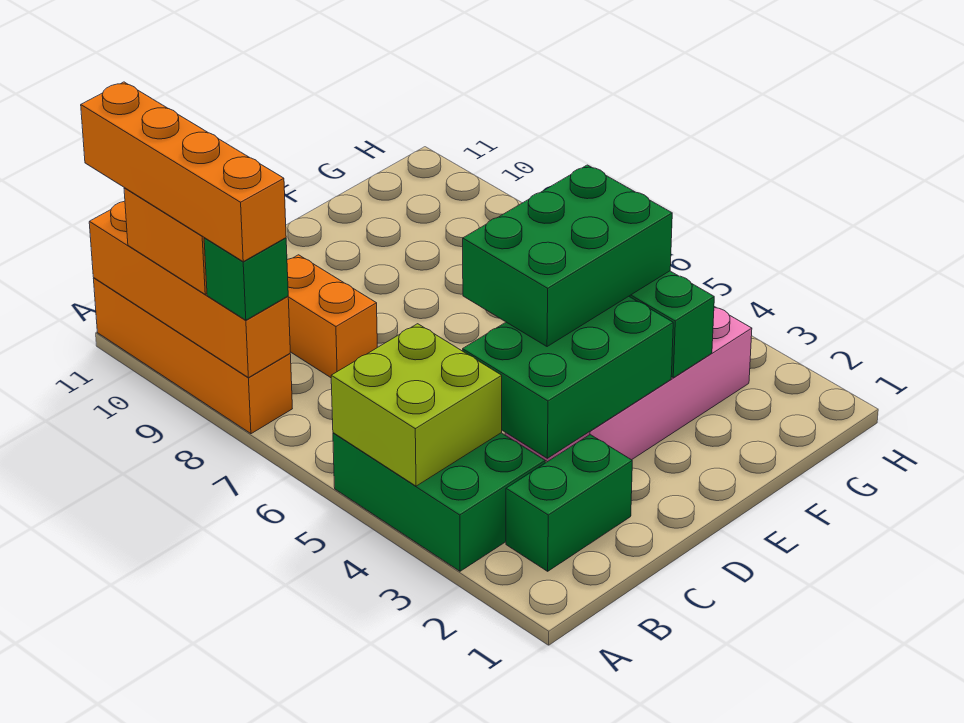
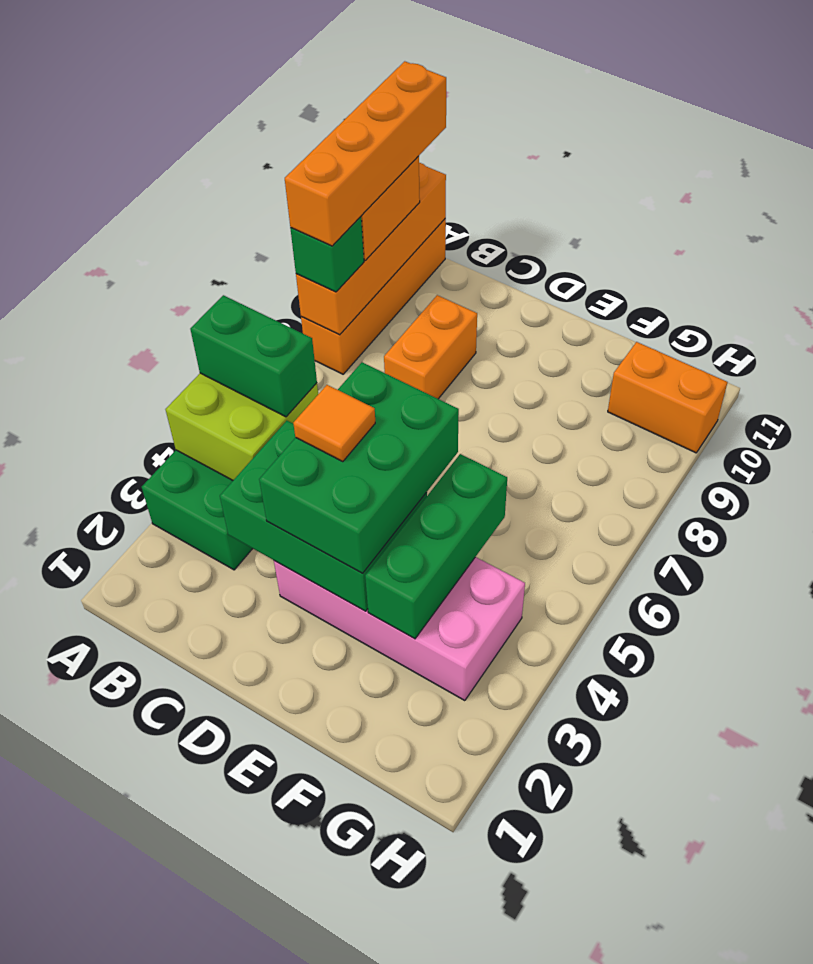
green 1x2 brick [506,435,632,571] -> green 1x2 brick moved to [190,295,317,417]
green 2x3 brick [463,165,672,347] -> green 2x3 brick turned to [259,362,459,573]
none -> orange 1x1 tile [293,385,375,462]
none -> orange 1x2 brick [608,342,727,453]

